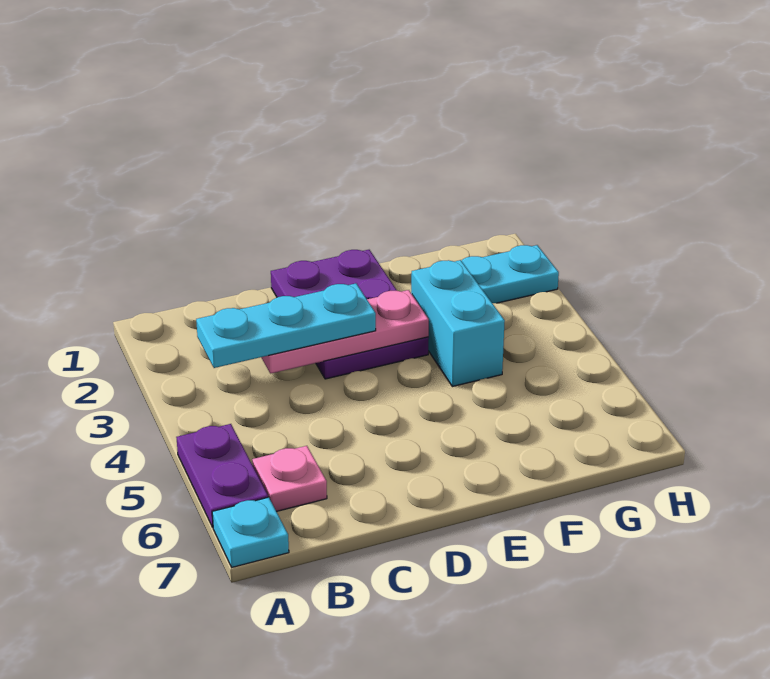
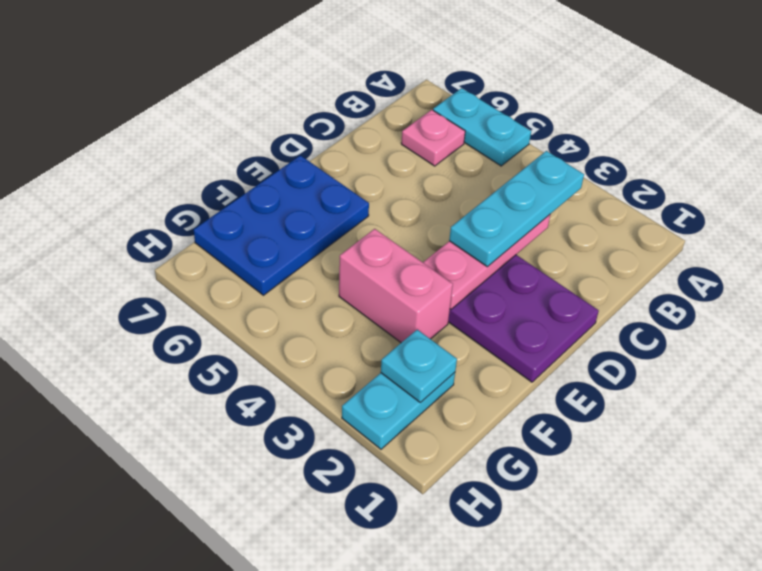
purple 1x2 plate [176,424,268,527] -> cyan 1x2 plate [433,88,531,166]
cyan 1x1 plate [212,497,289,567] -> cyan 1x1 plate moved to [381,330,457,403]
none -> blue 2x3 plate [194,155,369,295]
cyan 1x2 brick [411,260,505,387] -> pink 1x2 brick [339,229,453,343]

